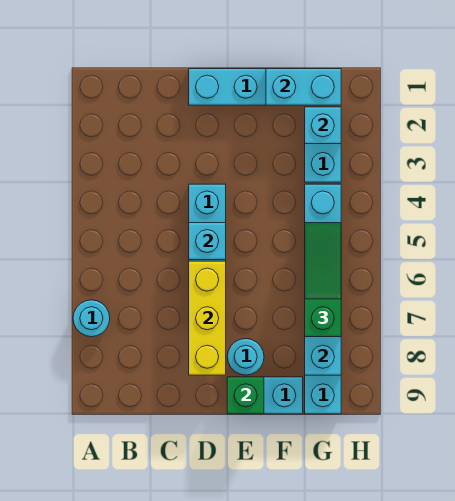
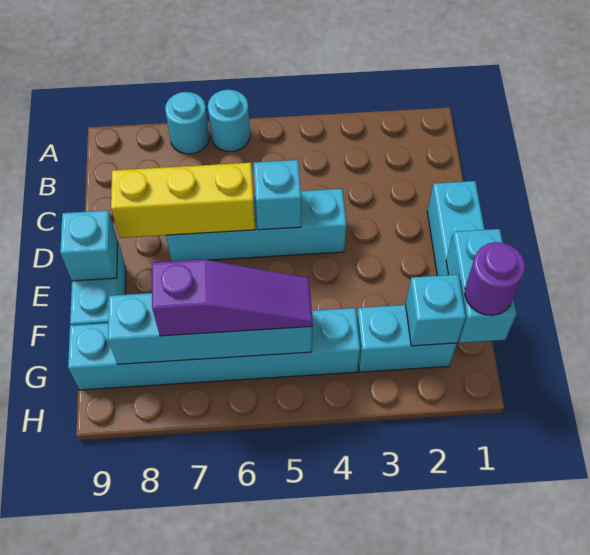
cyan 1x1 round brick [227,339,264,375] -> cyan 1x1 round brick moved to [208,90,250,152]
green 1x1 brick [227,377,264,414] -> cyan 1x1 brick [60,210,118,281]
none -> purple 1x1 round brick [465,242,525,315]
green 1x3 slope [305,223,341,337] -> purple 1x3 slope [152,260,313,336]

